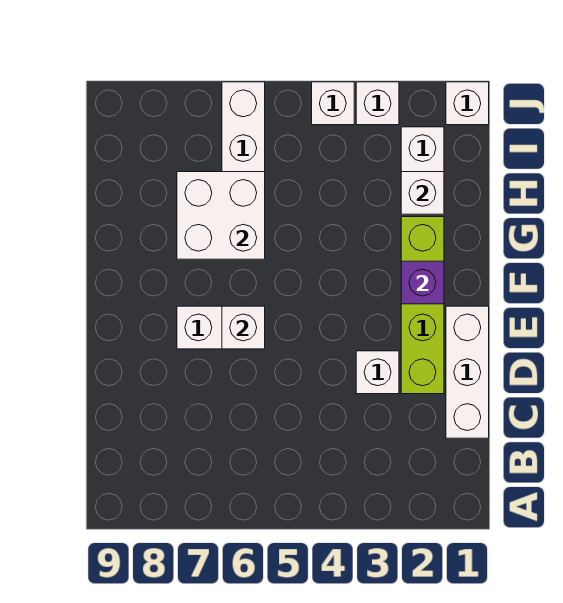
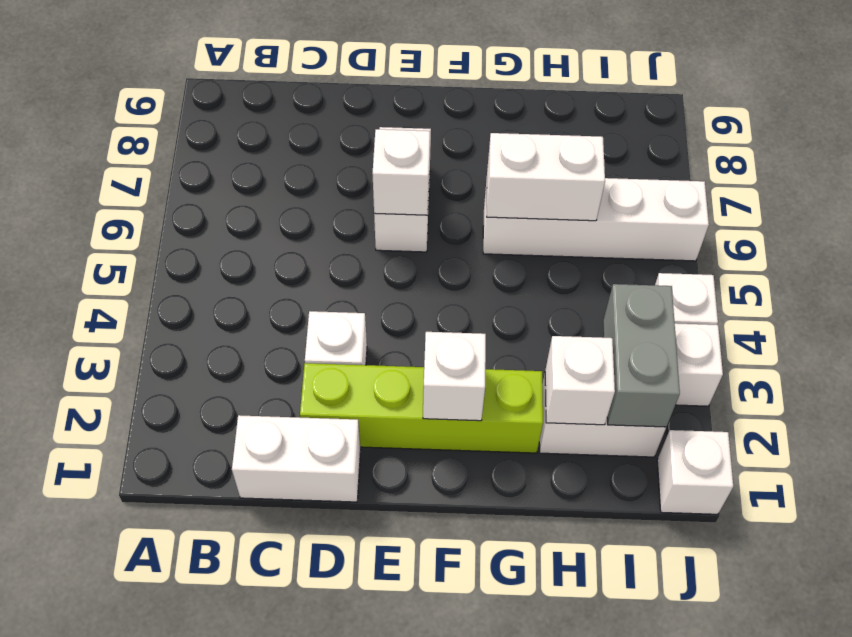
white 1x3 brick [446,306,489,438] -> white 1x2 brick [232,415,361,502]
purple 1x1 brick [401,261,444,304] -> white 1x1 brick [423,332,486,421]
white 2x2 brick [177,172,265,259] -> white 1x2 brick [487,133,605,221]
none -> grey 1x2 brick [603,284,680,427]

